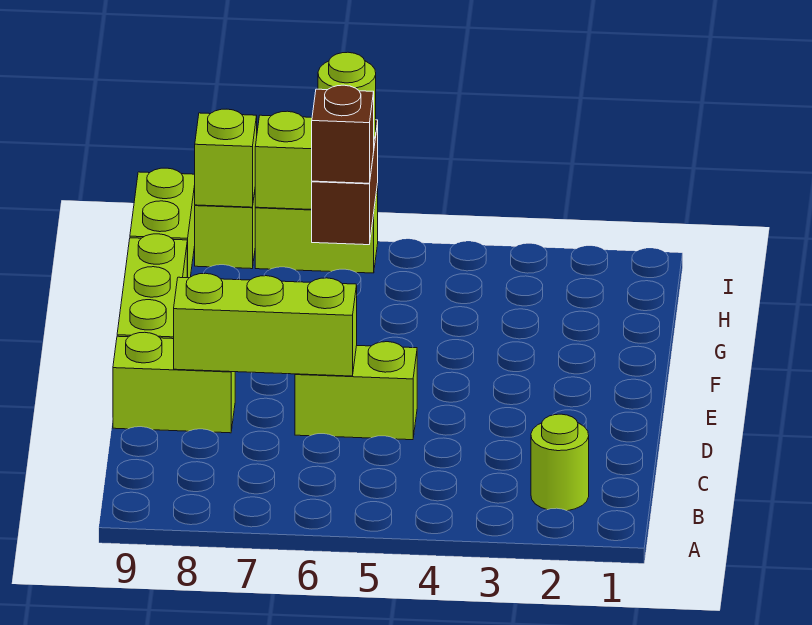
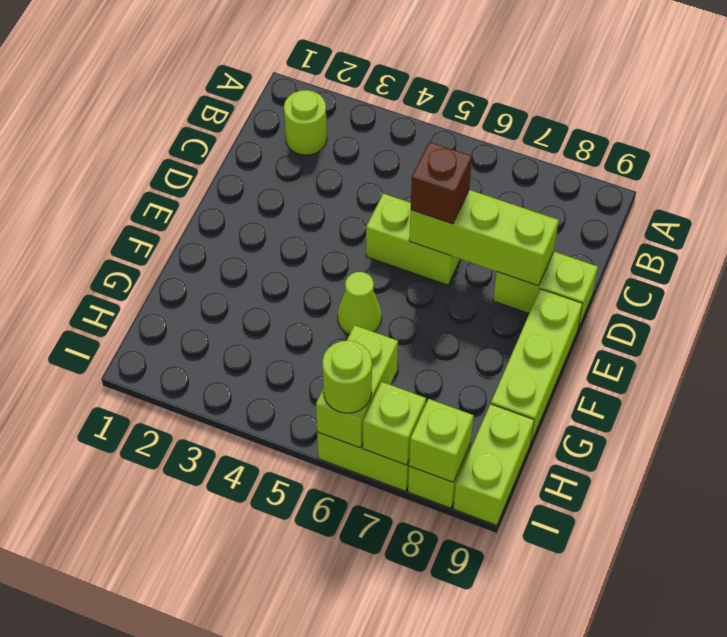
none -> lime 1x1 cone [338,272,382,335]
brown 1x2 brick [312,120,378,245] -> lime 1x2 brick [316,325,398,448]
brown 1x1 brick [312,85,374,183] -> brown 1x1 brick moved to [411,142,472,224]

